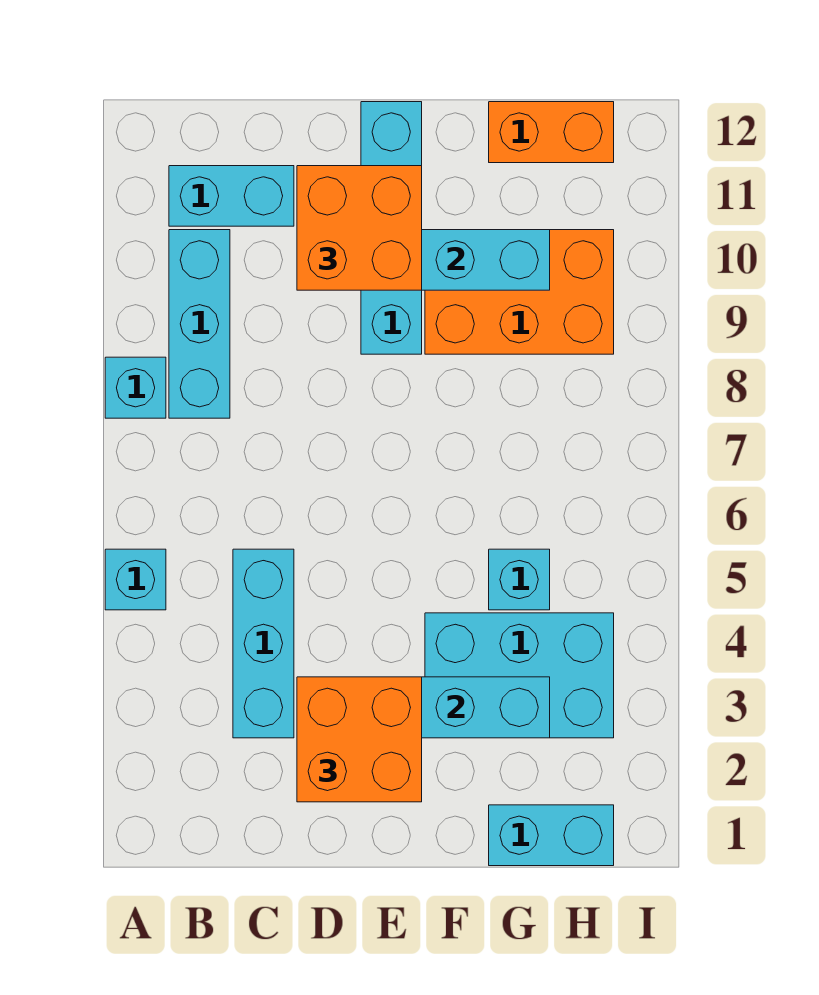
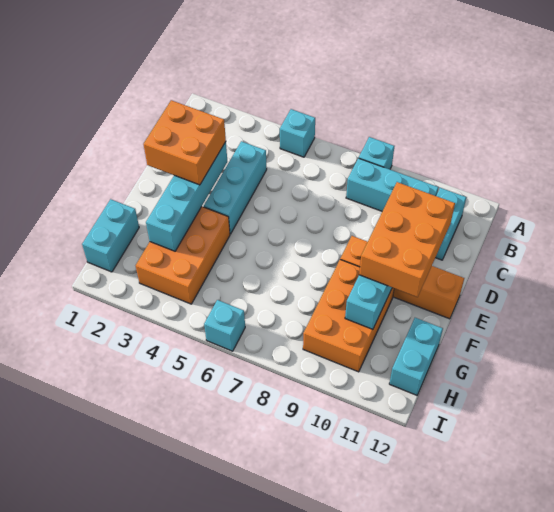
cyan 1x3 brick [233,549,294,738] -> cyan 1x3 brick turned to [204,141,267,234]
orange 2x2 brick [297,166,422,290] -> orange 2x3 brick [359,182,455,297]
cyan 1x4 brick [361,102,422,354] -> orange 1x4 brick [340,236,464,319]
cyan 2x3 brick [425,613,614,738] -> orange 2x3 brick [136,207,230,304]
cyan 1x1 brick [489,549,550,610] -> cyan 1x1 brick moved to [204,300,245,351]
orange 1x2 brick [489,102,614,163] -> cyan 1x2 brick [389,318,443,395]

